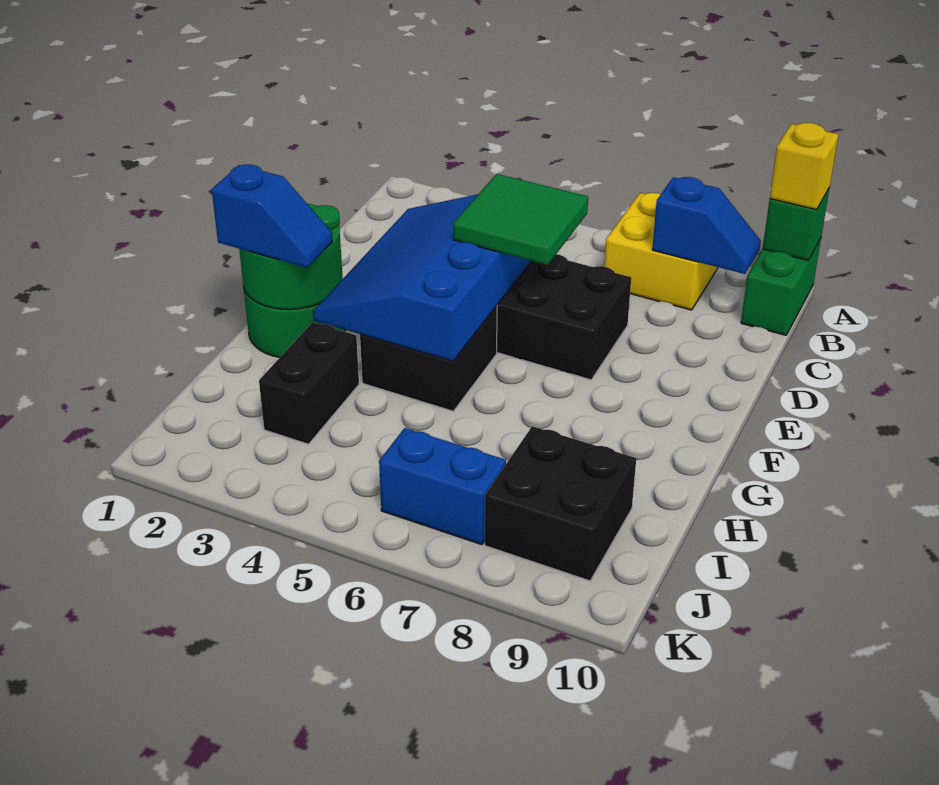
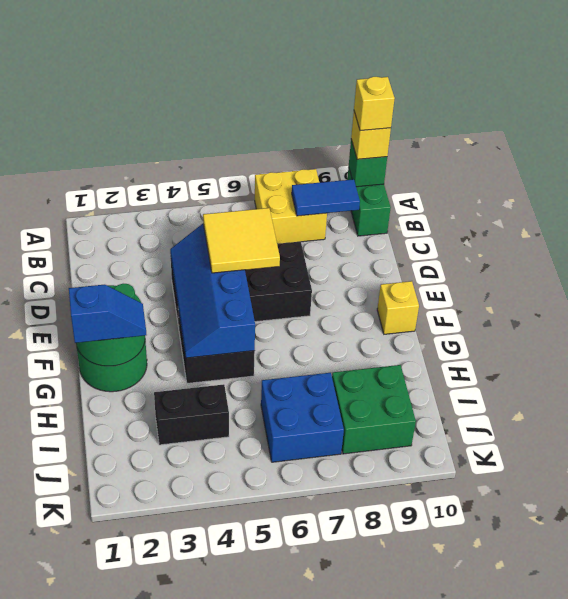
none -> yellow 1x1 brick [354,77,395,131]
blue 1x2 slope [652,177,761,274] -> blue 1x2 tile [292,179,360,216]
blue 3x4 slope [313,194,531,361] -> blue 2x4 slope [170,224,255,358]
green 2x2 tile [453,174,588,265] -> yellow 2x2 tile [203,208,280,273]
none -> yellow 1x1 brick [377,281,419,334]
black 1x2 brick [259,322,359,444] -> black 1x2 brick turned to [154,384,229,445]
black 2x2 brick [485,426,636,581] -> green 2x2 brick [332,365,416,454]
blue 1x2 brick [379,428,506,545] -> blue 2x2 brick [261,373,344,462]

